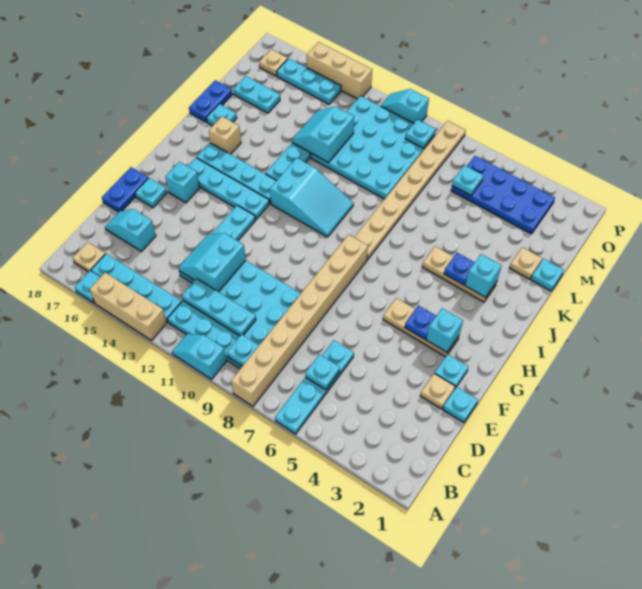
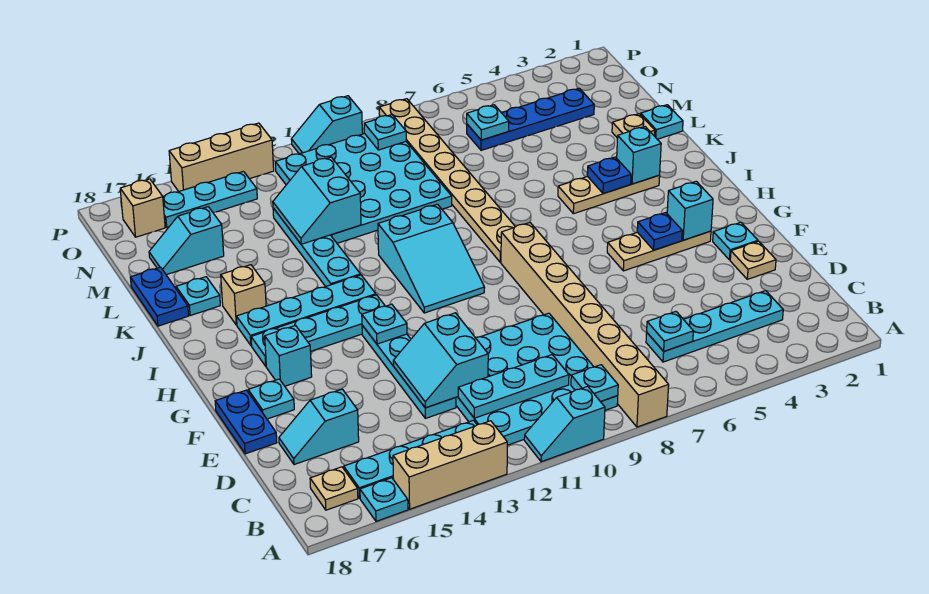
cyan 1x4 plate [275,340,354,434] -> cyan 1x4 plate turned to [646,291,783,362]
cyan 1x1 plate [443,387,478,422] -> cyan 1x1 plate moved to [362,304,407,344]
cyan 2x3 slope [270,158,353,237] -> cyan 2x3 slope turned to [378,204,485,313]
cyan 1x2 plate [233,76,280,113] -> cyan 1x2 slope [149,207,224,275]
blue 2x4 plate [451,156,555,234] -> blue 1x4 plate [467,88,594,150]
tan 1x1 plate [259,49,288,76] -> tan 1x1 brick [120,179,165,237]

